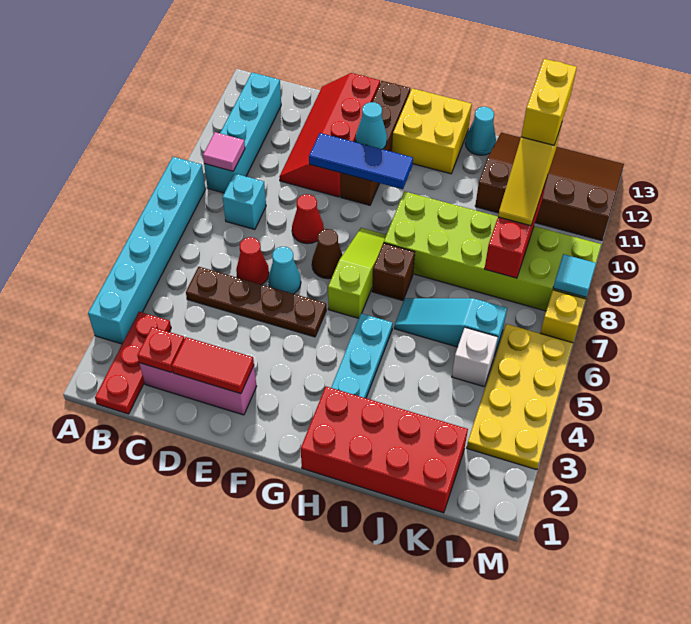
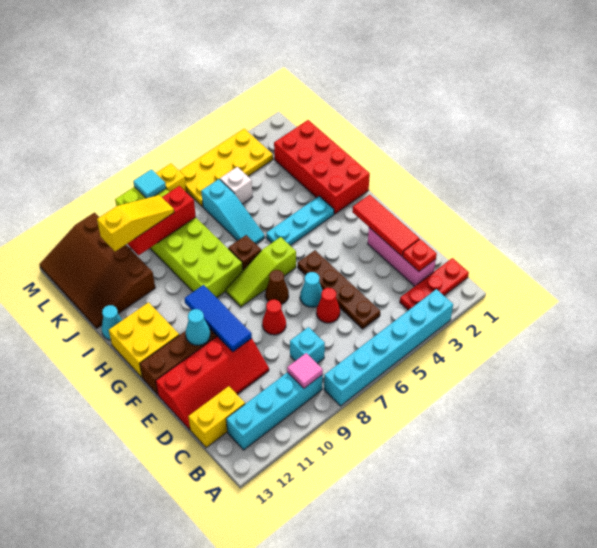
red 1x2 tile [172,337,254,394] -> red 1x3 tile [352,195,419,256]
yellow 1x2 brick [521,59,577,145] -> yellow 1x2 brick moved to [188,386,245,448]

